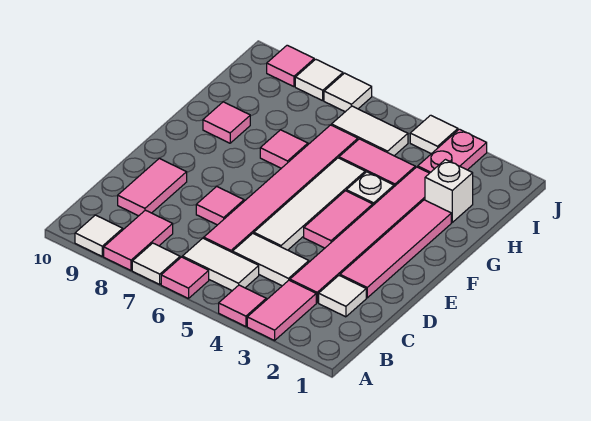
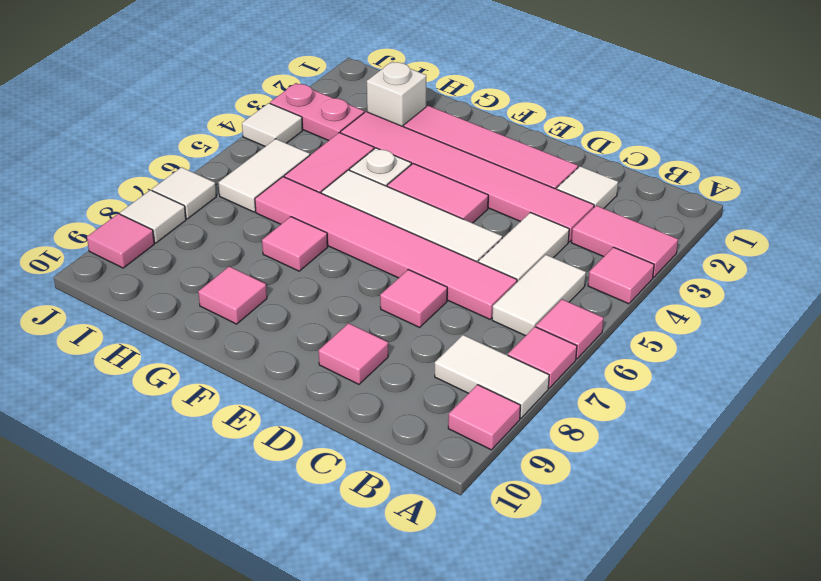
white 1x1 tile [132,243,180,284] -> pink 1x1 tile [508,327,577,388]
pink 1x2 tile [104,210,173,270] -> white 1x2 tile [435,335,549,418]
white 1x1 tile [75,215,123,256] -> pink 1x1 tile [448,385,520,450]
pink 1x2 tile [118,158,187,216] -> pink 1x1 tile [319,323,388,384]

